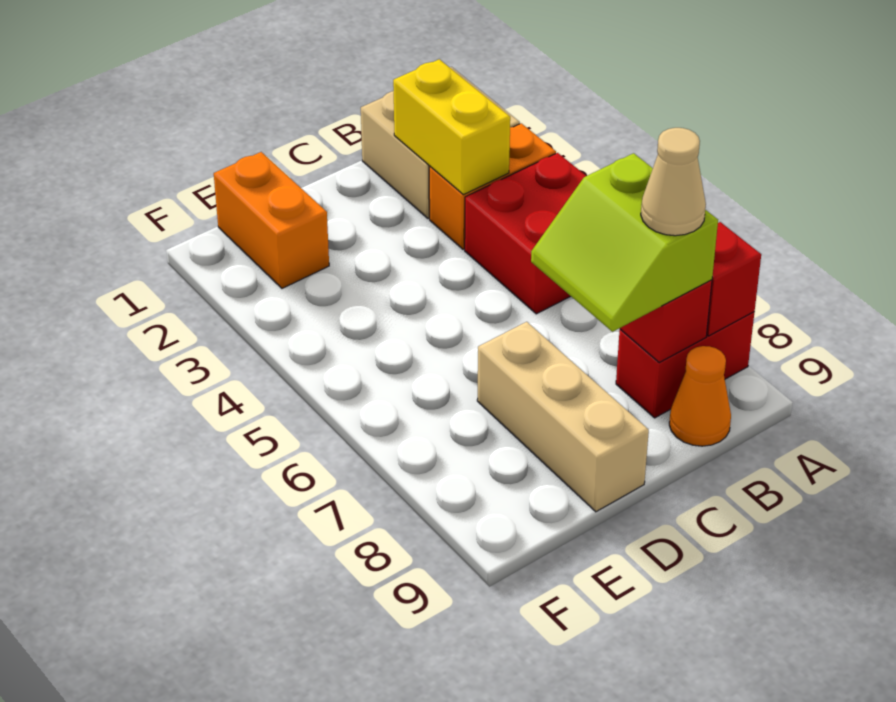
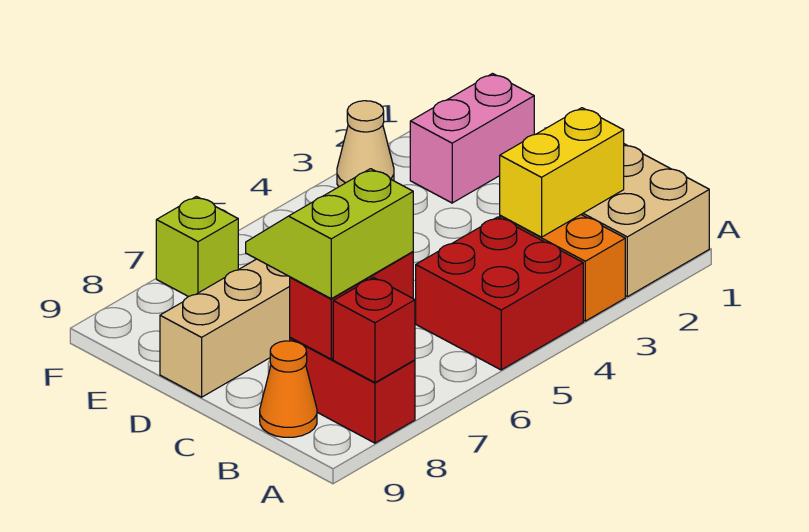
tan 1x1 cone [641,128,706,236] -> tan 1x1 cone moved to [337,101,394,187]
orange 1x2 brick [214,152,329,288] -> pink 1x2 brick [410,74,534,203]
none -> lime 1x1 brick [156,197,238,297]

